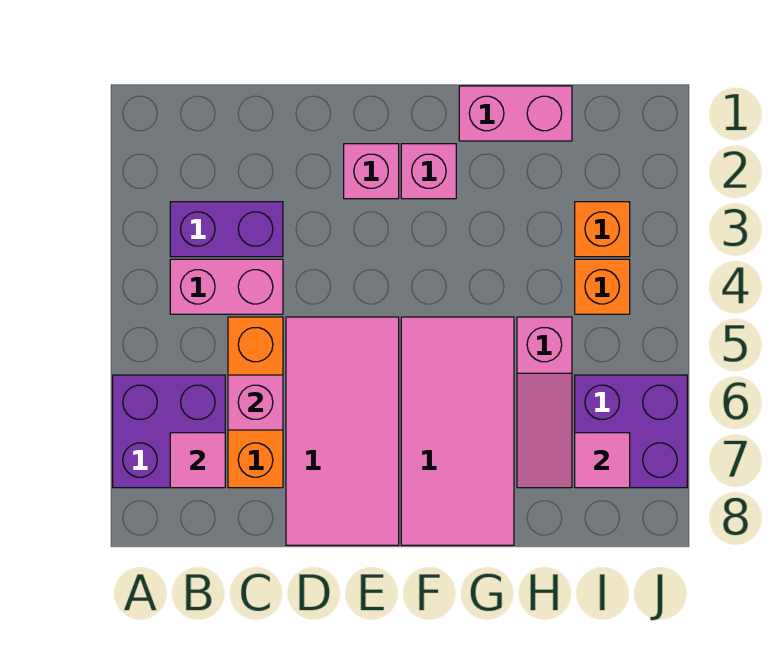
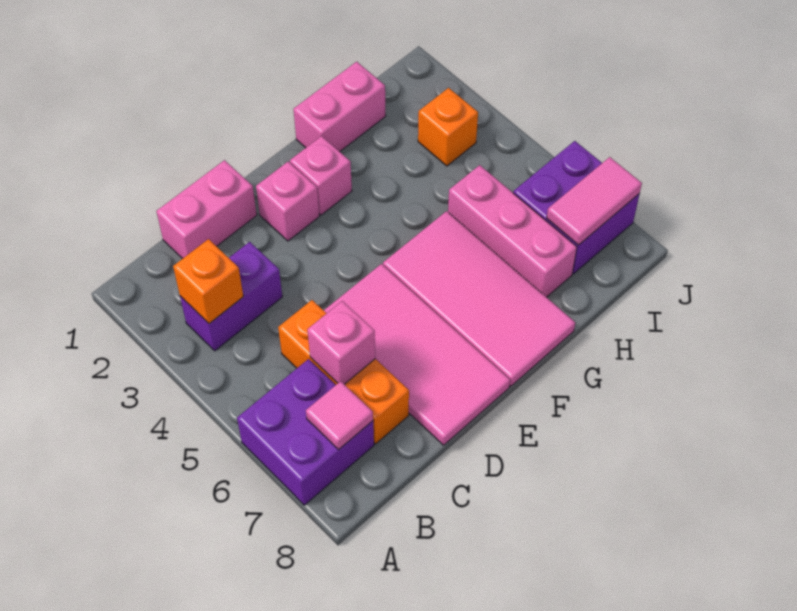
pink 1x2 brick [170,259,283,314] -> pink 1x2 brick moved to [156,160,257,259]
pink 1x3 slope [517,317,572,488] -> pink 1x3 brick [448,165,577,297]
orange 1x1 brick [575,259,630,314] -> orange 1x1 brick moved to [173,239,243,324]
pink 1x1 tile [575,433,630,488] -> pink 1x2 tile [547,157,642,245]

